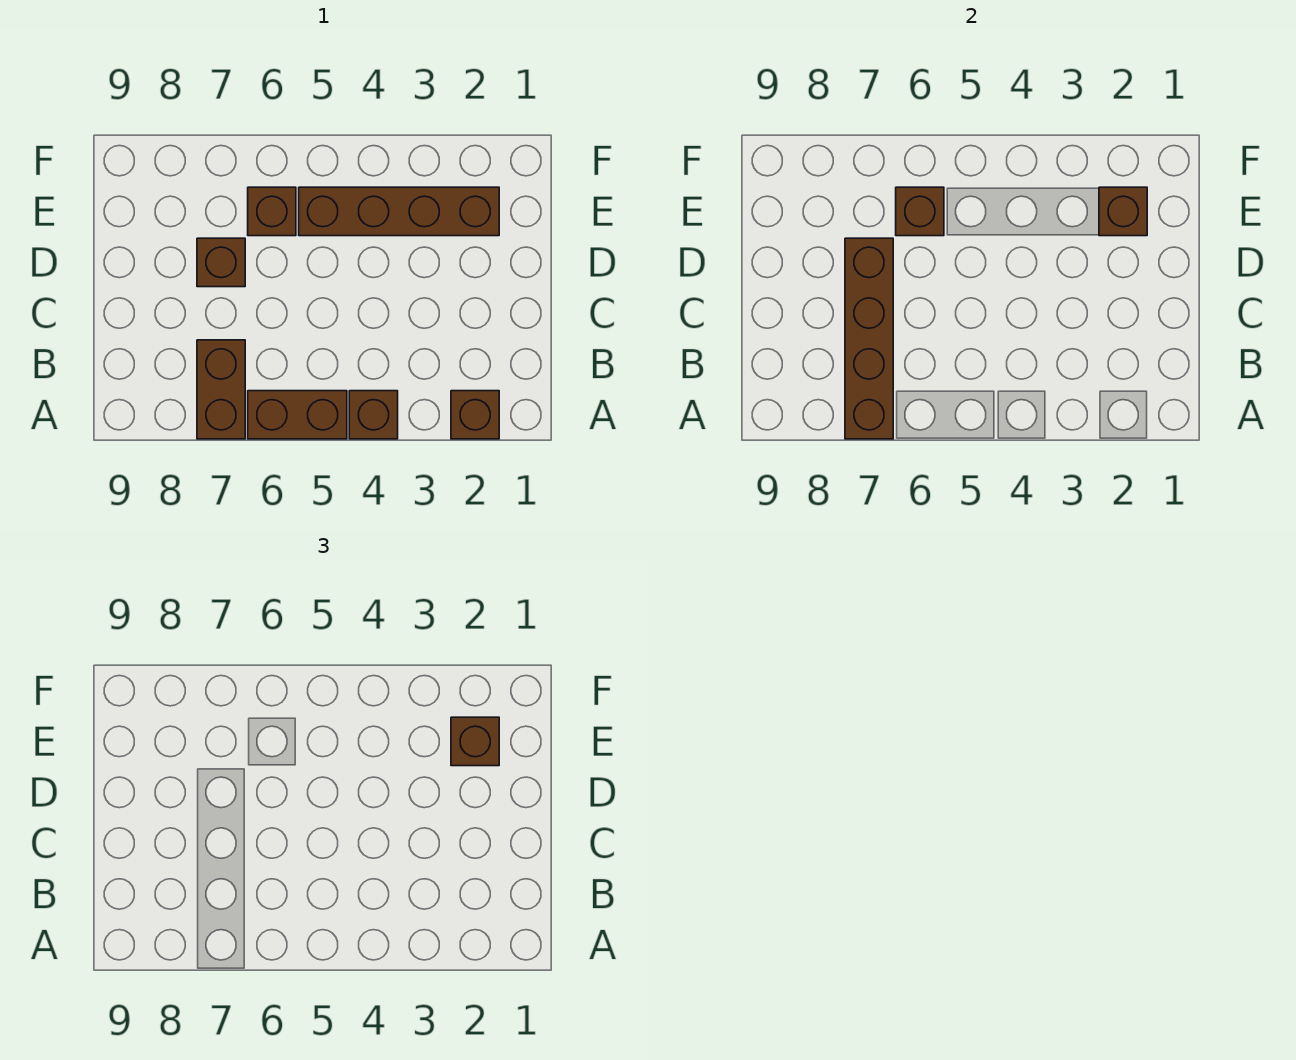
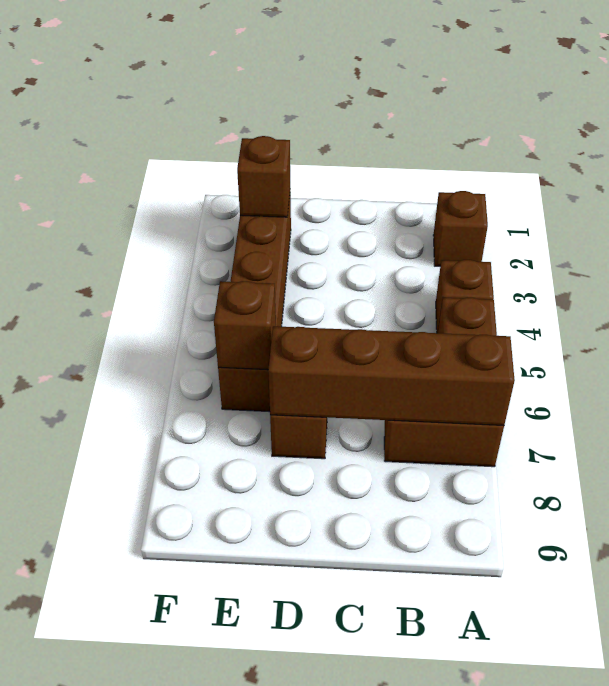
brown 1x1 brick [451,717,499,766] -> none

